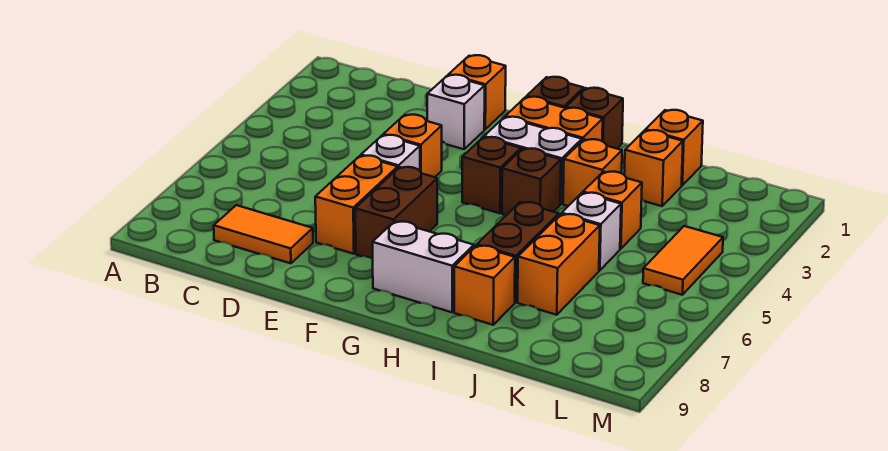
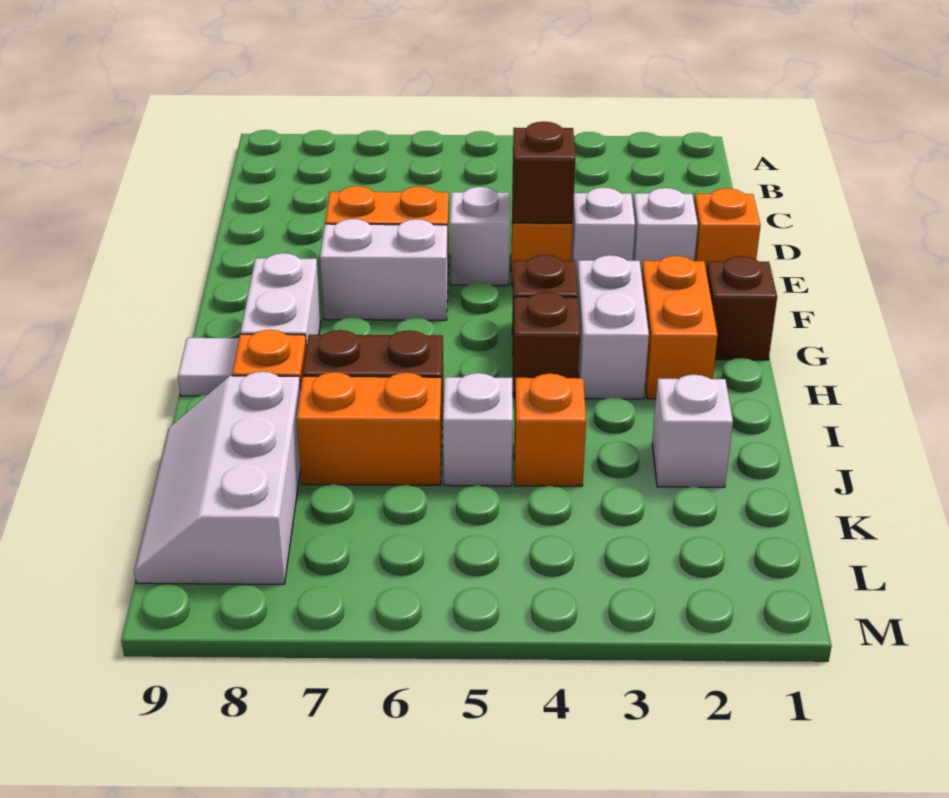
orange 1x2 tile [214,205,313,263] -> none
none -> white 1x1 brick [571,188,635,281]
brown 1x2 brick [355,167,437,259] -> white 1x2 brick [320,219,448,320]
brown 1x1 brick [566,88,623,149] -> brown 1x1 brick moved to [512,122,575,223]
none -> white 1x1 tile [178,338,239,396]
orange 1x1 brick [563,139,622,206] -> none
orange 1x1 brick [646,110,703,185] -> none
orange 1x1 brick [624,130,683,206] -> white 1x1 brick [652,375,733,487]
none -> white 2x3 slope [134,372,300,584]
orange 1x2 tile [643,226,723,295] -> none

